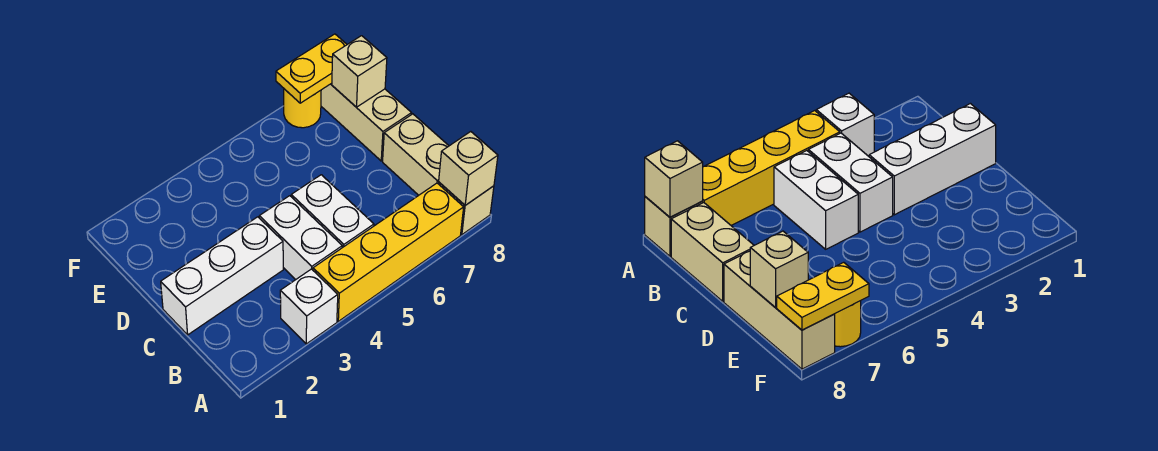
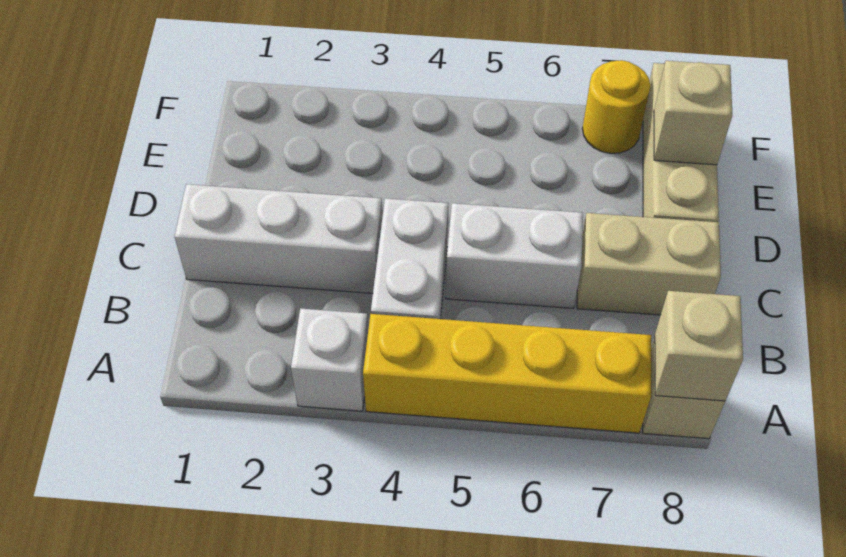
white 1x2 brick [291,175,374,248] -> white 1x2 brick turned to [446,203,583,308]
tan 1x2 brick [383,114,449,195] -> tan 1x2 brick turned to [577,213,721,315]
yellow 1x2 plate [276,34,347,103] -> none

